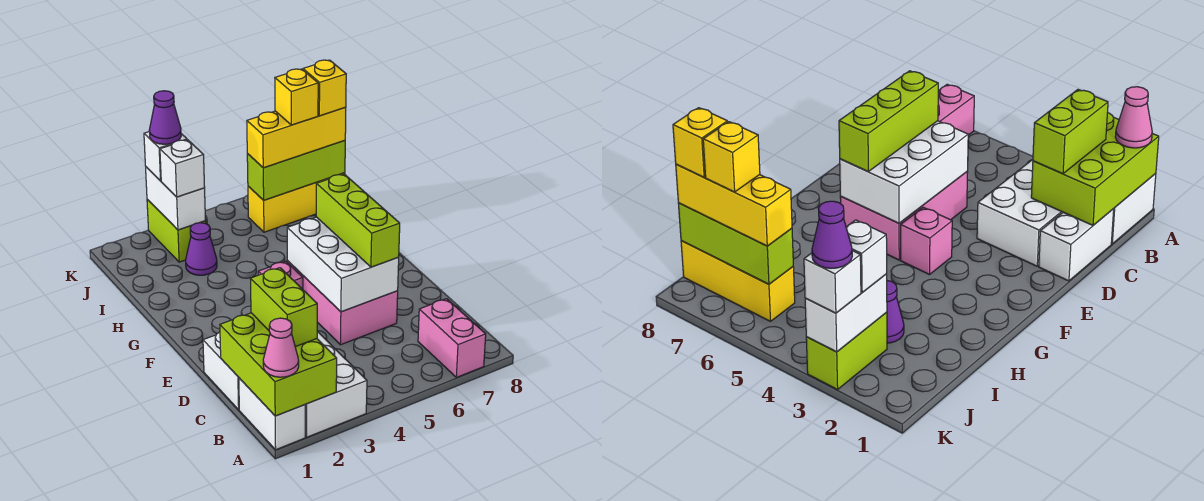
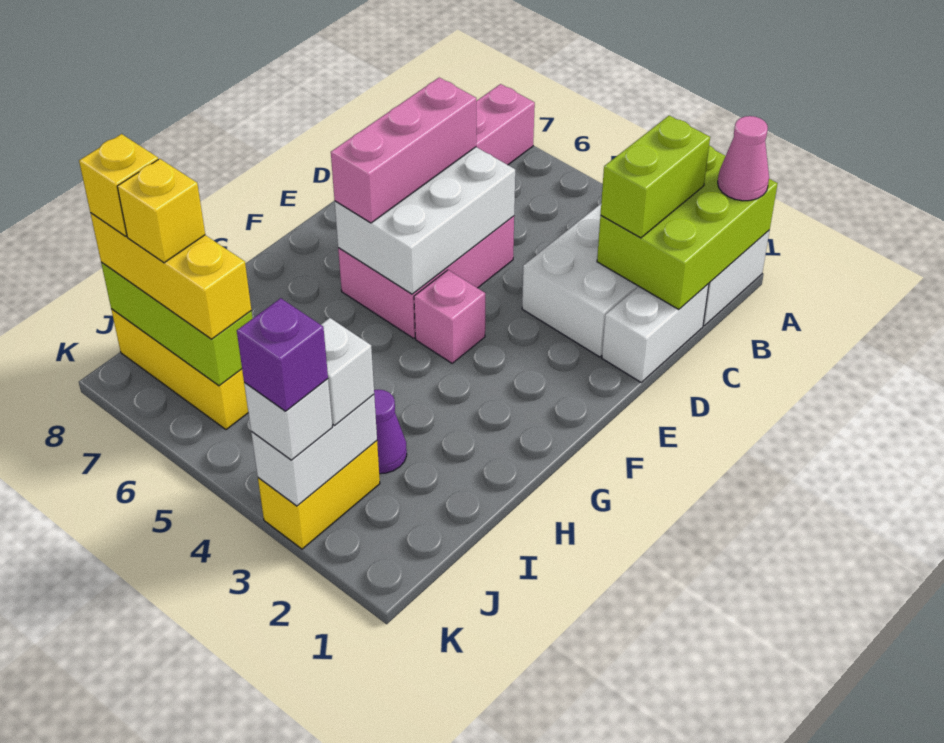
lime 1x3 brick [316,174,400,267] -> pink 1x3 brick [331,78,476,223]
lime 1x2 brick [147,199,206,262] -> yellow 1x2 brick [258,441,380,549]
purple 1x1 cone [149,91,181,144] -> purple 1x1 brick [237,298,328,411]

